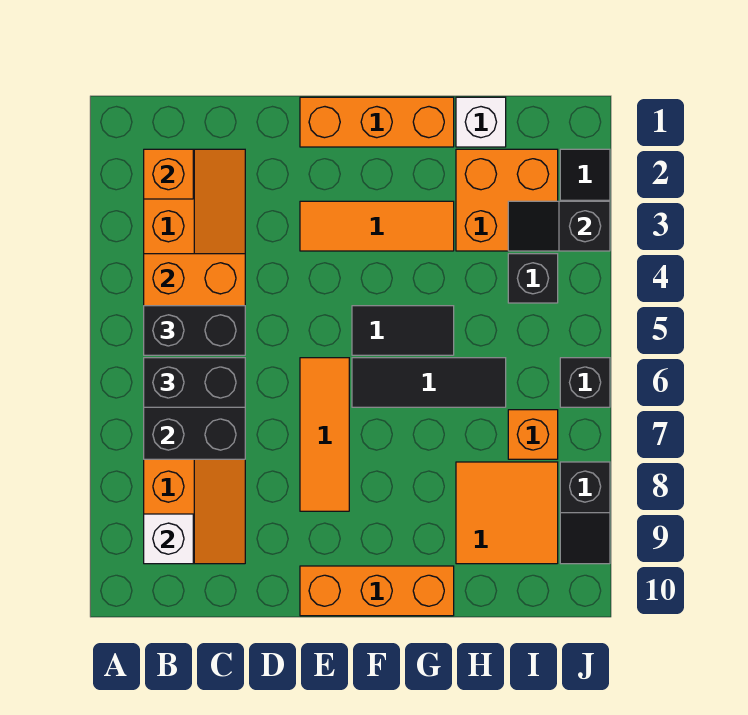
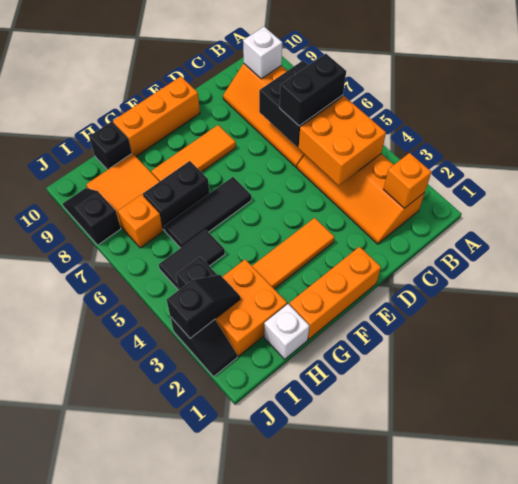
black 1x2 brick [144,306,245,355] -> black 1x2 brick moved to [143,161,209,230]
orange 1x3 tile [300,358,349,511] -> orange 1x3 tile turned to [151,125,236,181]
black 1x2 tile [352,306,454,355] -> black 1x2 tile moved to [159,230,225,289]
black 1x1 brick [560,358,610,407] -> black 1x1 brick moved to [89,121,132,170]

